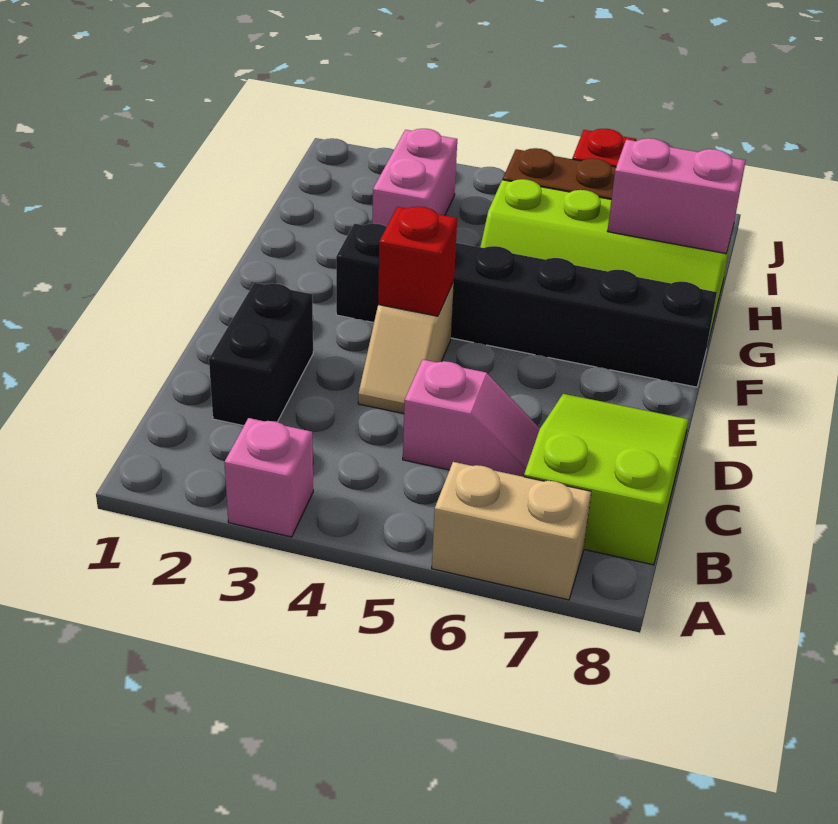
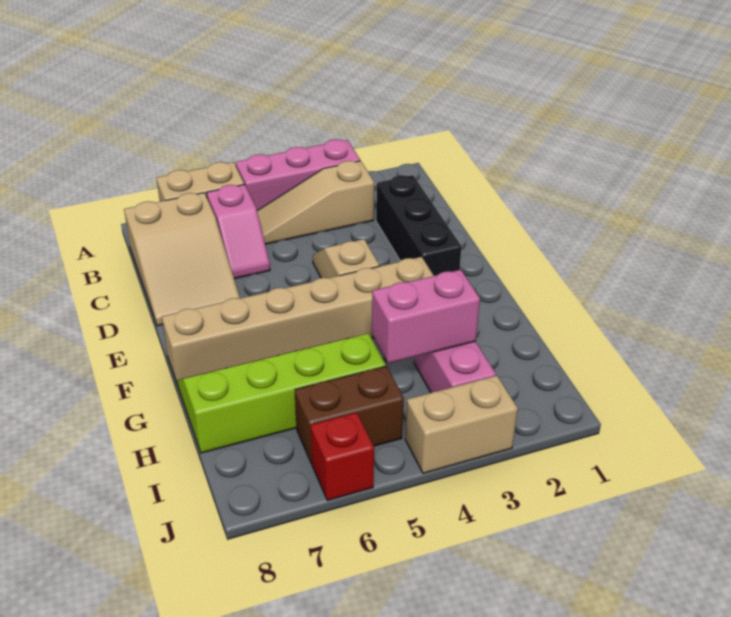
pink 1x1 brick [224,418,313,537] -> pink 1x3 brick [236,139,360,210]
none -> tan 1x3 slope [257,161,374,244]
lime 2x3 slope [524,394,689,565] -> tan 2x3 slope [124,193,240,326]
black 1x2 brick [209,283,313,426] -> black 1x3 brick [376,175,462,276]
pink 1x2 slope [403,360,540,477] -> pink 1x2 slope turned to [207,184,270,279]
red 1x1 brick [378,206,457,316] -> none
black 1x6 brick [336,223,717,387] -> tan 1x6 brick [162,257,434,385]
pink 1x2 brick [608,138,746,254] -> pink 1x2 brick moved to [372,270,480,363]
none -> tan 1x2 brick [405,376,518,473]

